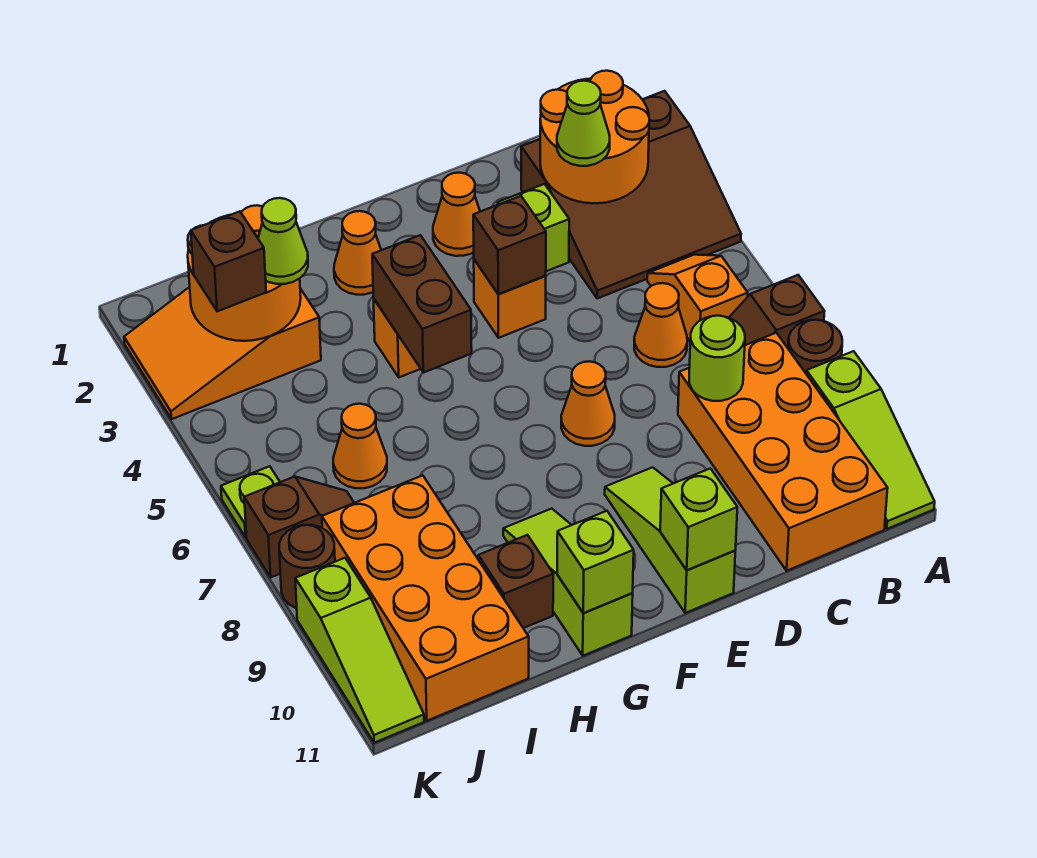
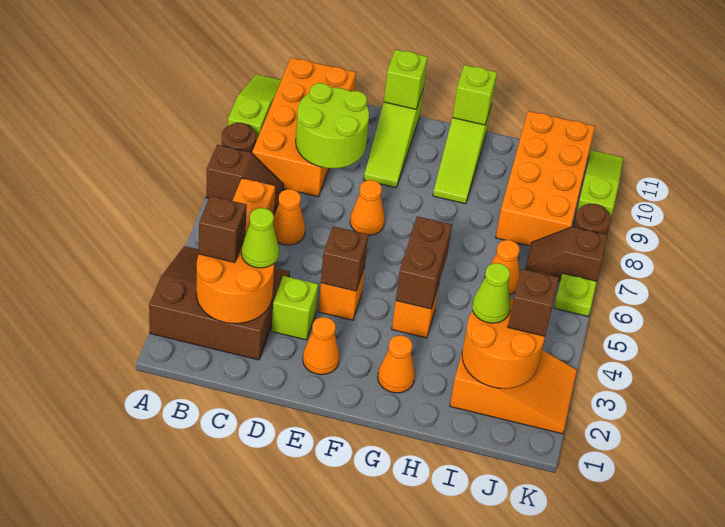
lime 1x1 round brick [689,316,745,401] -> lime 2x2 round brick [296,83,369,168]
brown 1x1 brick [478,535,553,628] -> brown 1x1 brick moved to [199,196,247,263]

